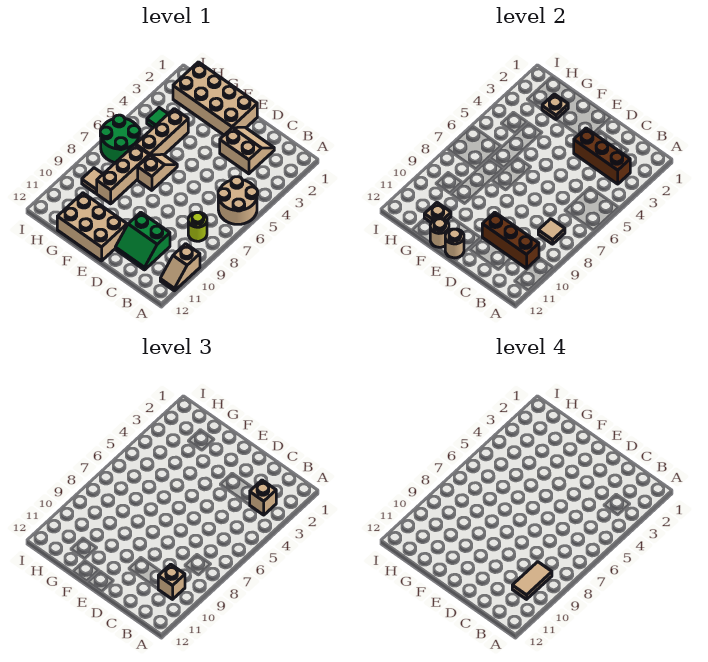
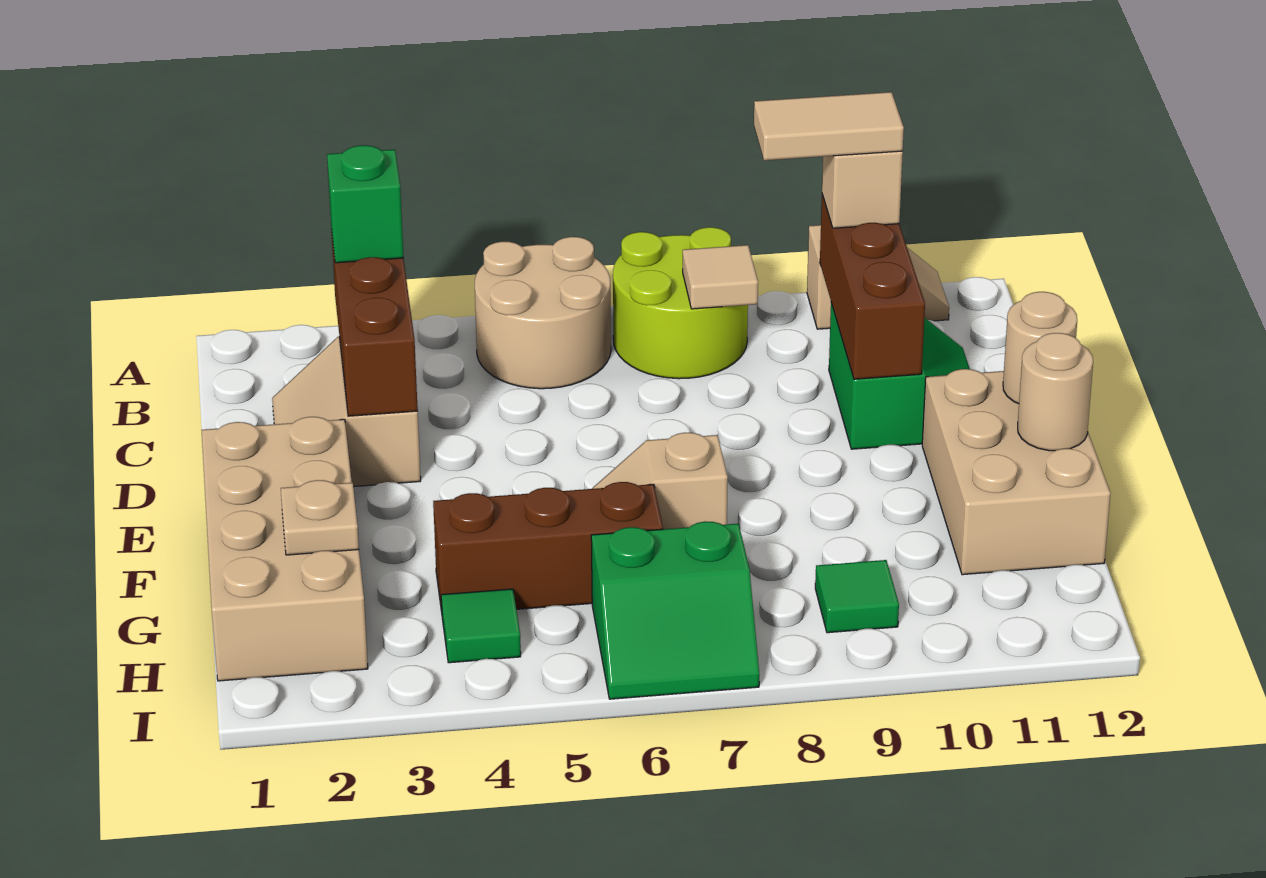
tan 1x1 brick [250,480,276,515] -> green 1x1 brick [327,145,404,263]
lime 1x1 round brick [188,212,207,241] -> lime 2x2 round brick [613,227,748,379]
tan 1x3 brick [136,109,188,156] -> brown 1x3 brick [433,482,663,612]
tan 1x3 brick [97,145,149,204] -> none
tan 1x1 plate [424,203,451,222] -> none
green 2x2 round brick [100,115,140,163] -> green 2x2 slope [591,521,759,699]
tan 1x1 tile [82,168,103,193] -> green 1x1 tile [815,560,899,633]

